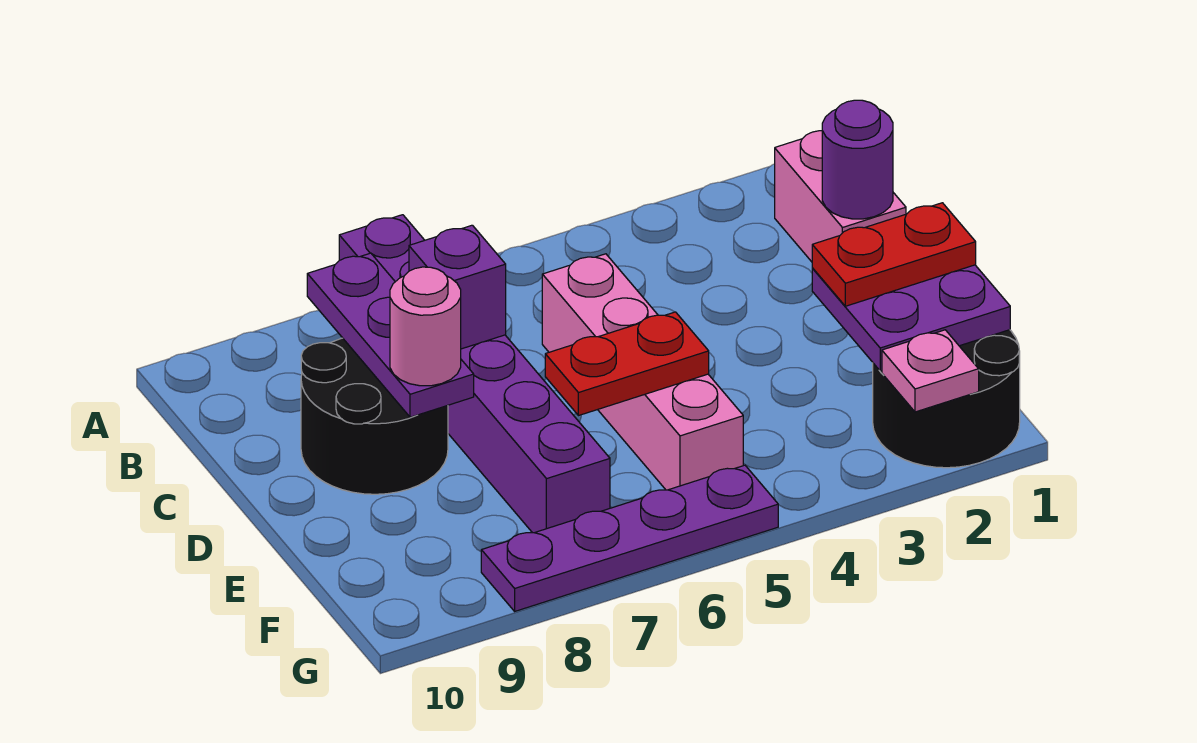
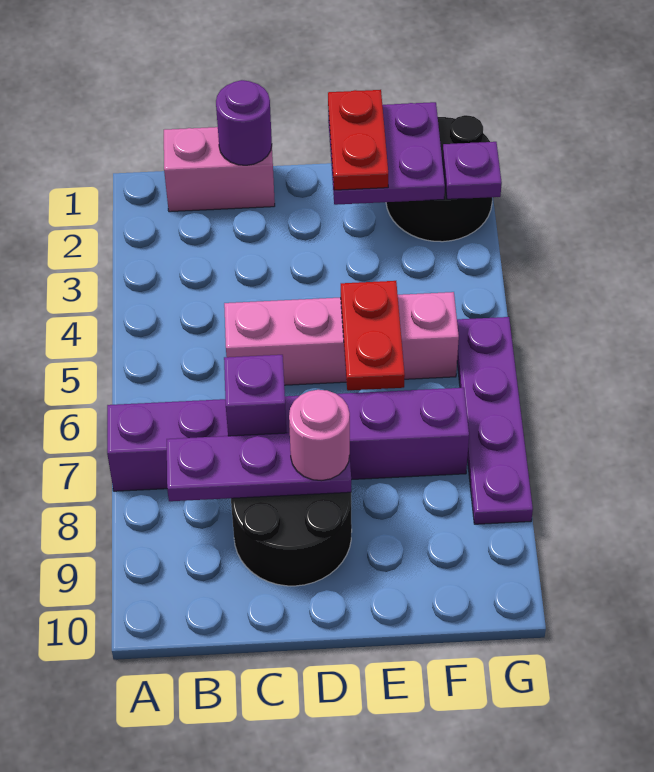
pink 1x1 plate [882,330,979,412] -> purple 1x1 plate [443,142,502,199]

